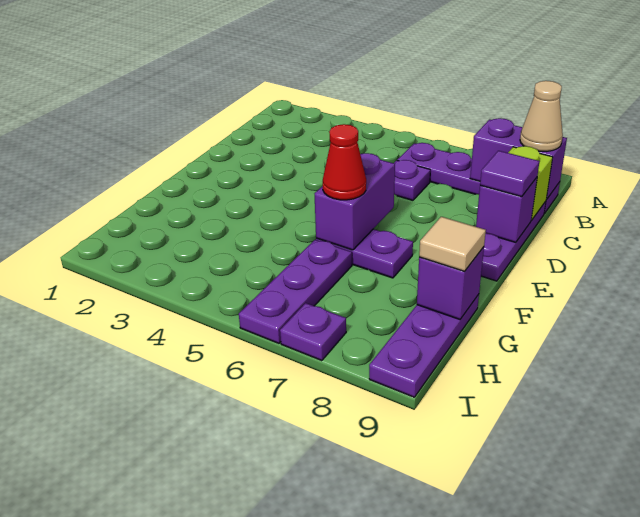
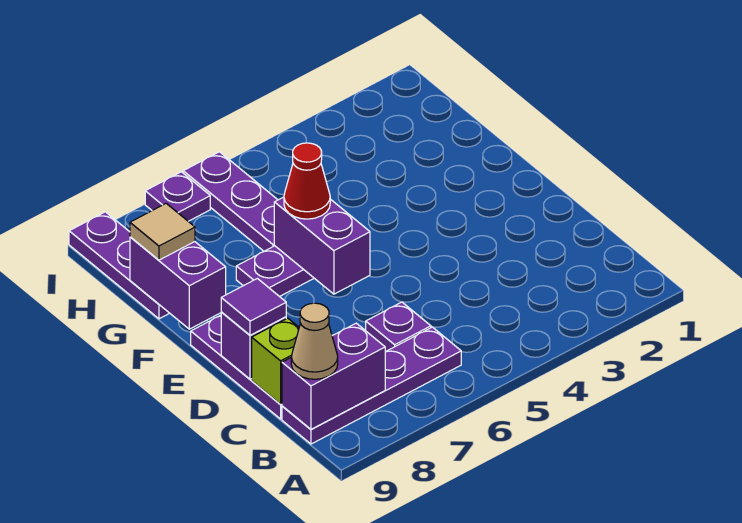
purple 1x1 brick [417,247,484,319] -> purple 1x2 brick [130,237,226,329]

